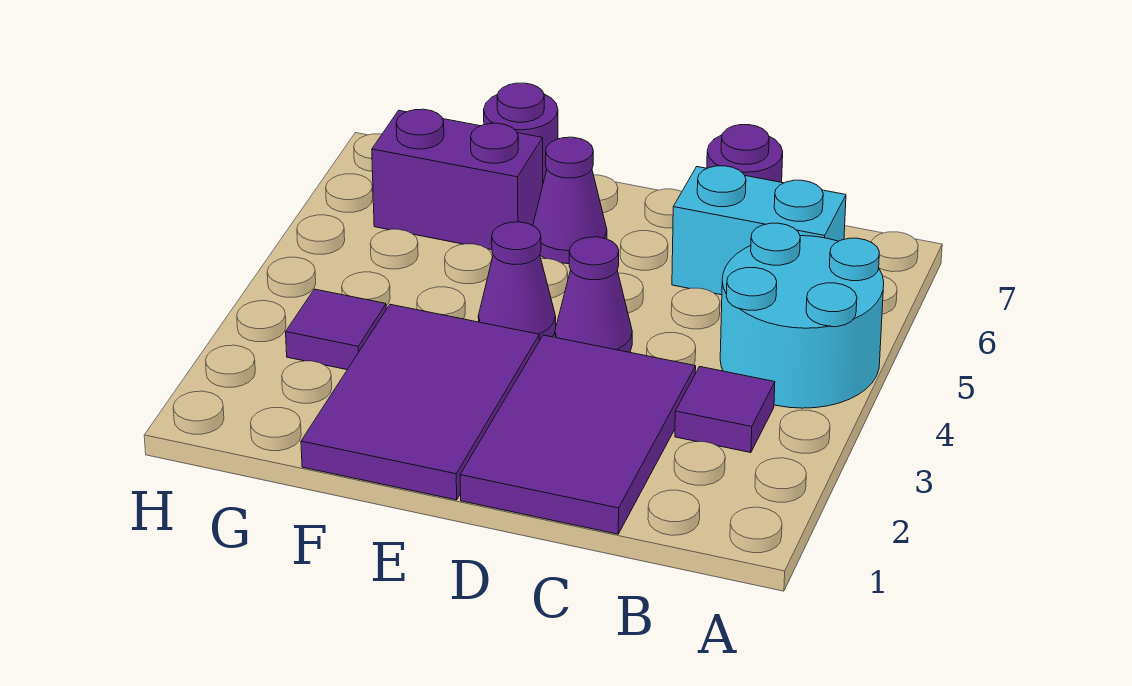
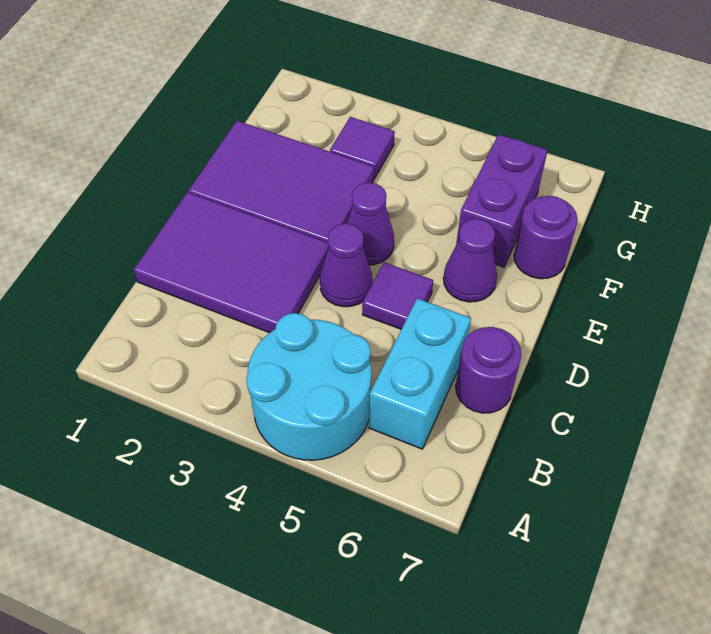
purple 1x1 tile [675,367,775,453] -> purple 1x1 tile moved to [362,262,433,329]

